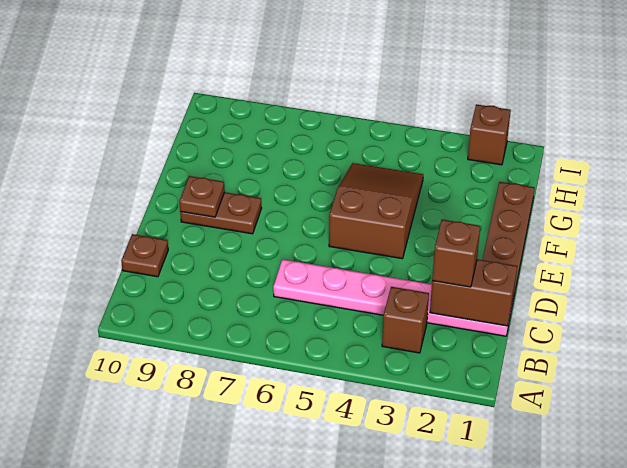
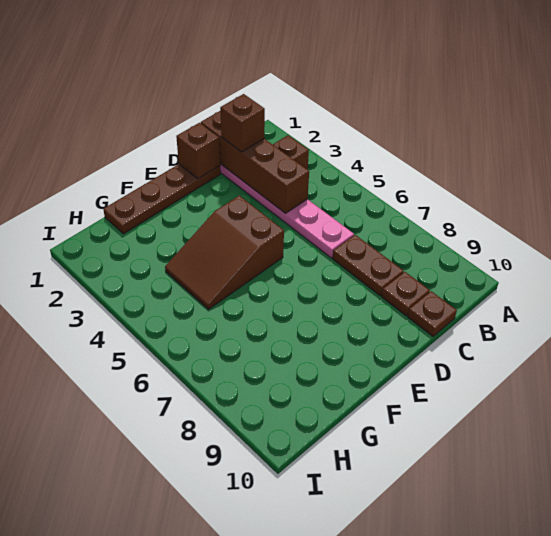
brown 1x2 brick [430,259,517,326] -> brown 1x4 brick [201,111,309,213]
brown 1x2 plate [180,192,262,234] -> brown 1x2 plate moved to [332,235,404,296]
brown 1x1 plate [179,176,225,217] -> brown 1x1 plate moved to [382,272,430,316]
brown 1x1 brick [468,104,511,165] -> brown 1x1 brick moved to [176,123,220,179]

